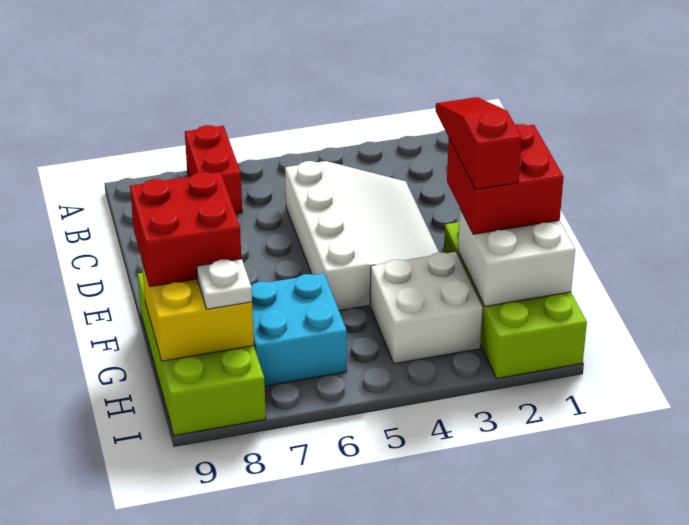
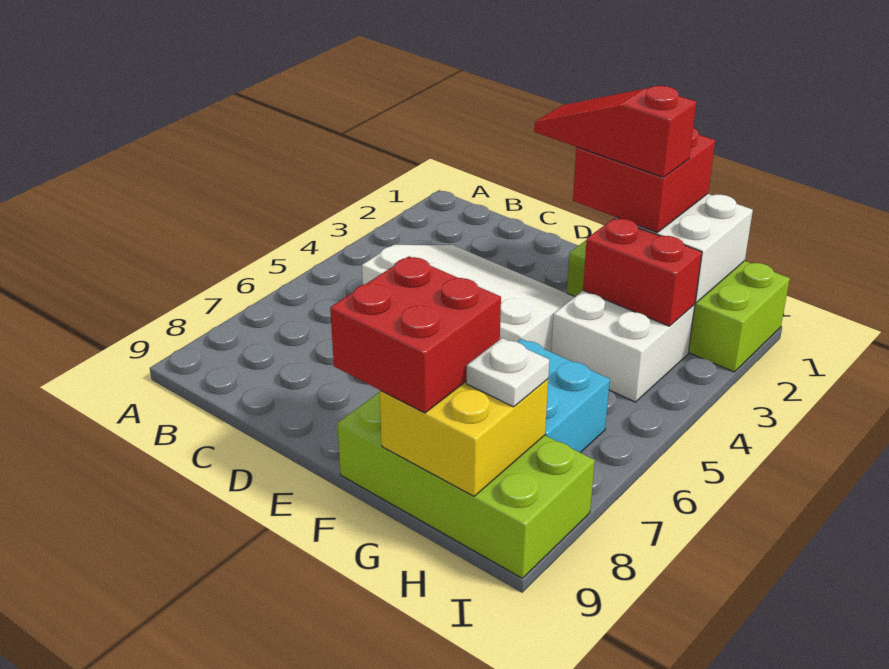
red 1x2 brick [185,125,242,214] -> red 1x2 brick moved to [583,219,702,326]

